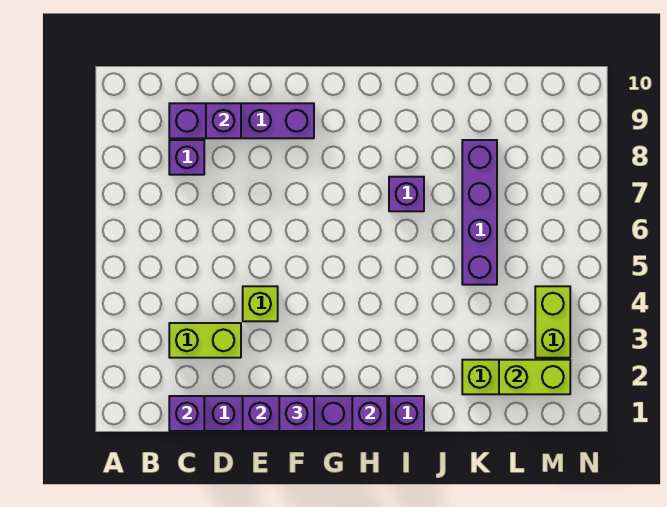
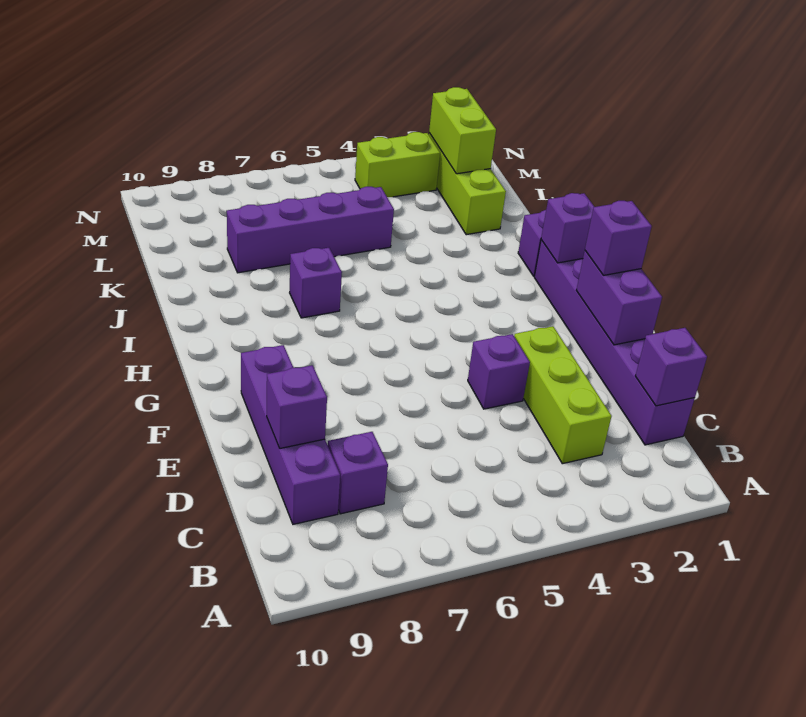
lime 1x2 brick [169,323,241,358] -> lime 1x3 brick [514,326,612,464]
lime 1x1 brick [243,286,278,321] -> purple 1x1 brick [468,334,530,409]

